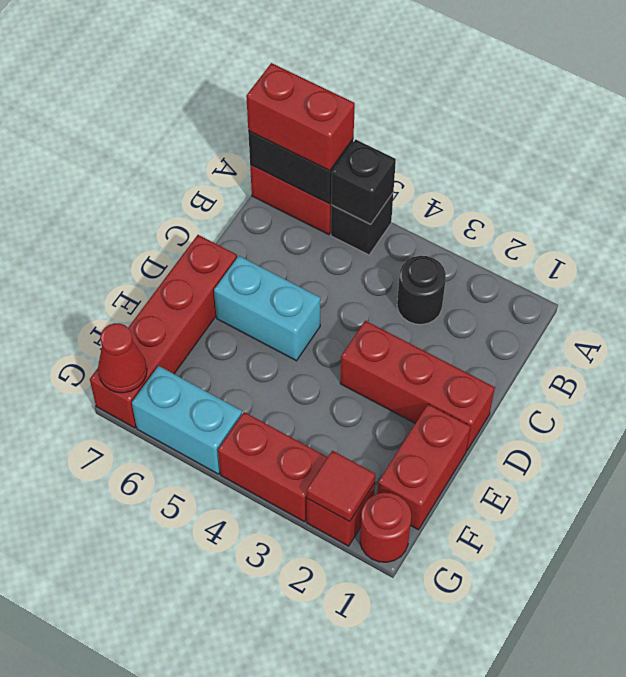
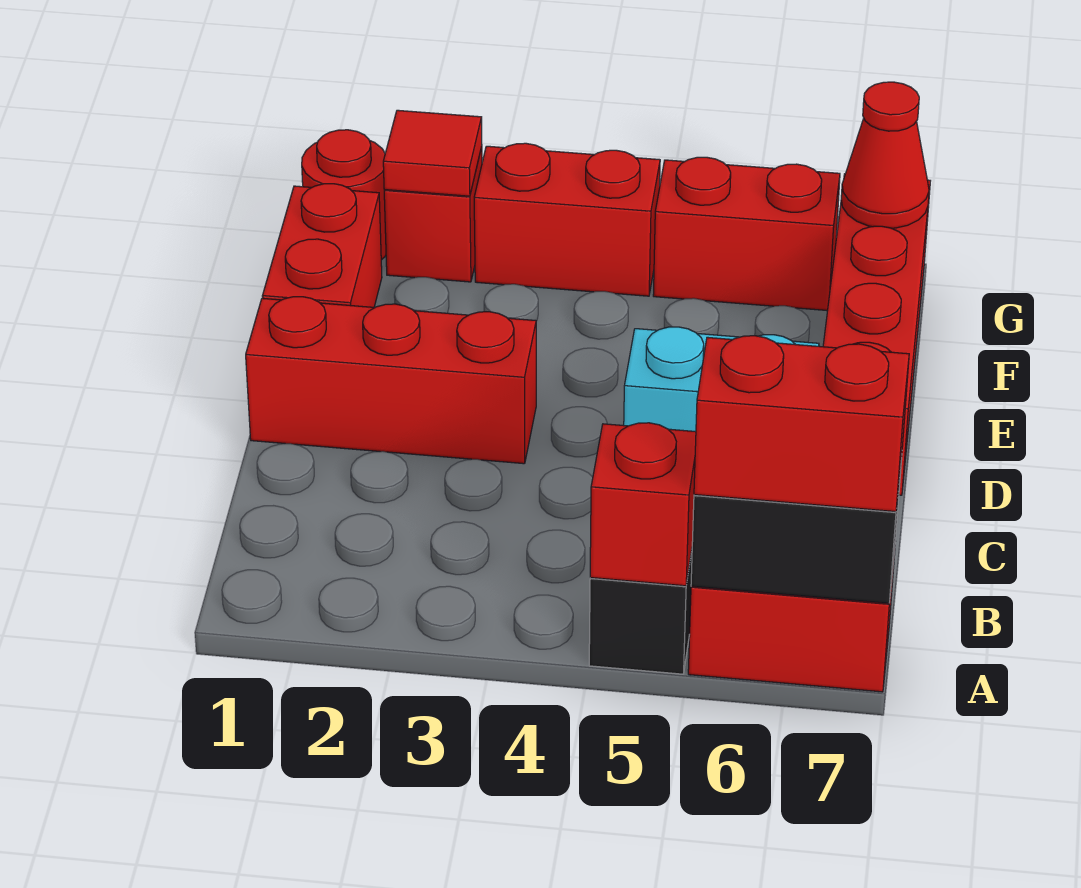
black 1x1 brick [331,140,396,224] -> red 1x1 brick [590,423,696,586]
black 1x1 round brick [397,256,446,324] -> none
cyan 1x2 brick [132,366,242,474] -> red 1x2 brick [653,157,840,311]

